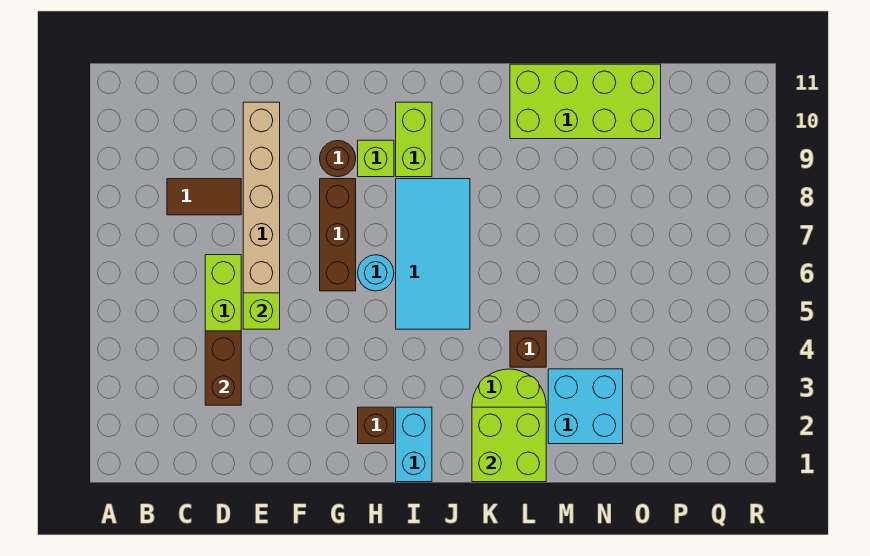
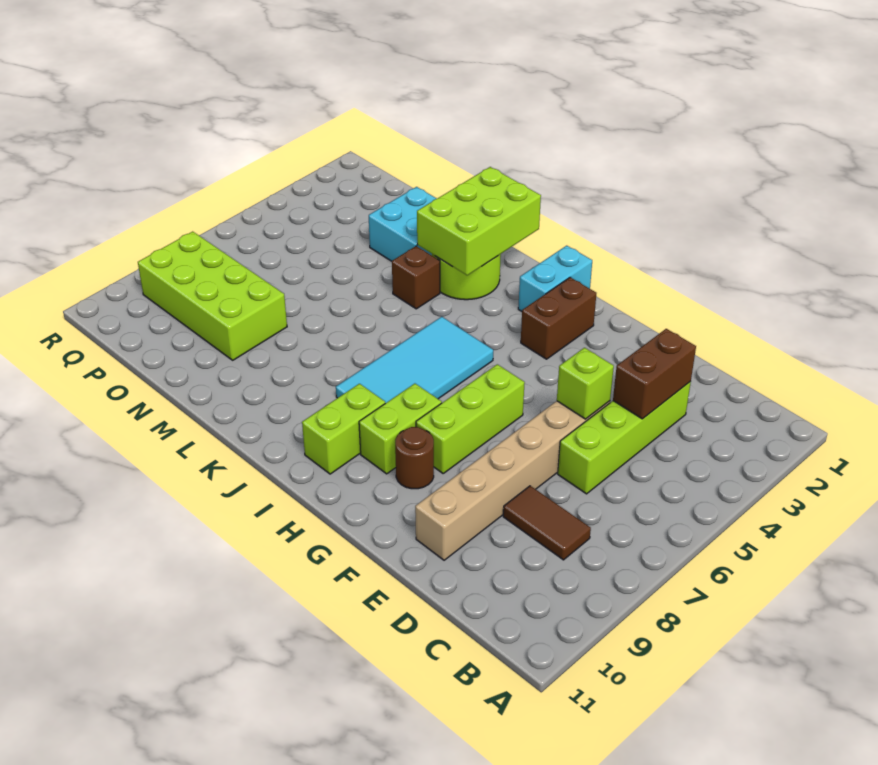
brown 1x3 brick [320,179,356,291] -> lime 1x3 brick [416,364,525,473]
brown 1x1 brick [358,407,394,444] -> brown 1x2 brick [521,277,596,359]
cyan 1x1 round brick [358,255,394,291] -> none
lime 1x1 brick [358,140,394,177] -> lime 1x2 brick [359,384,442,474]
lime 2x2 brick [472,407,546,482] -> lime 2x3 brick [417,167,541,275]
lime 2x4 brick [510,64,661,139] -> lime 2x4 brick moved to [138,231,287,360]

